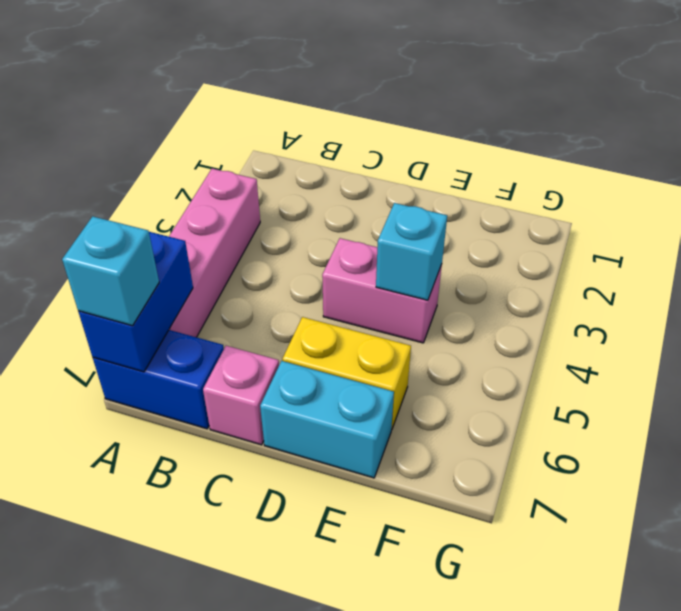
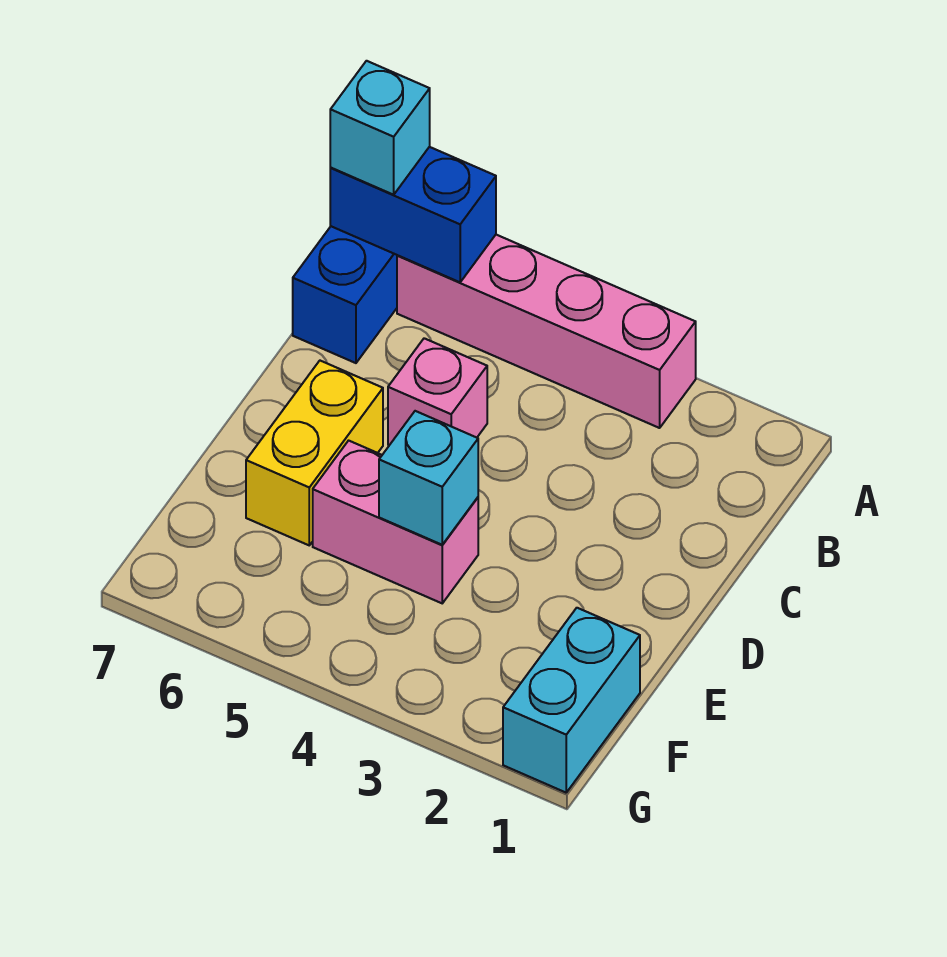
pink 1x1 brick [203,346,279,445] -> pink 1x1 brick moved to [388,338,487,445]
pink 1x2 brick [322,238,442,343] -> pink 1x2 brick turned to [313,441,478,603]
cyan 1x2 brick [260,361,394,478] -> cyan 1x2 brick moved to [503,608,640,793]

